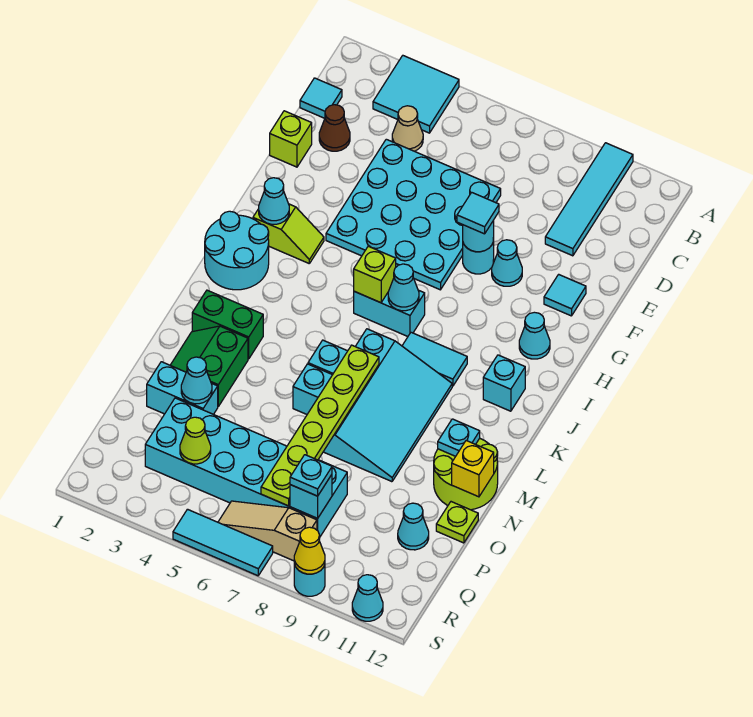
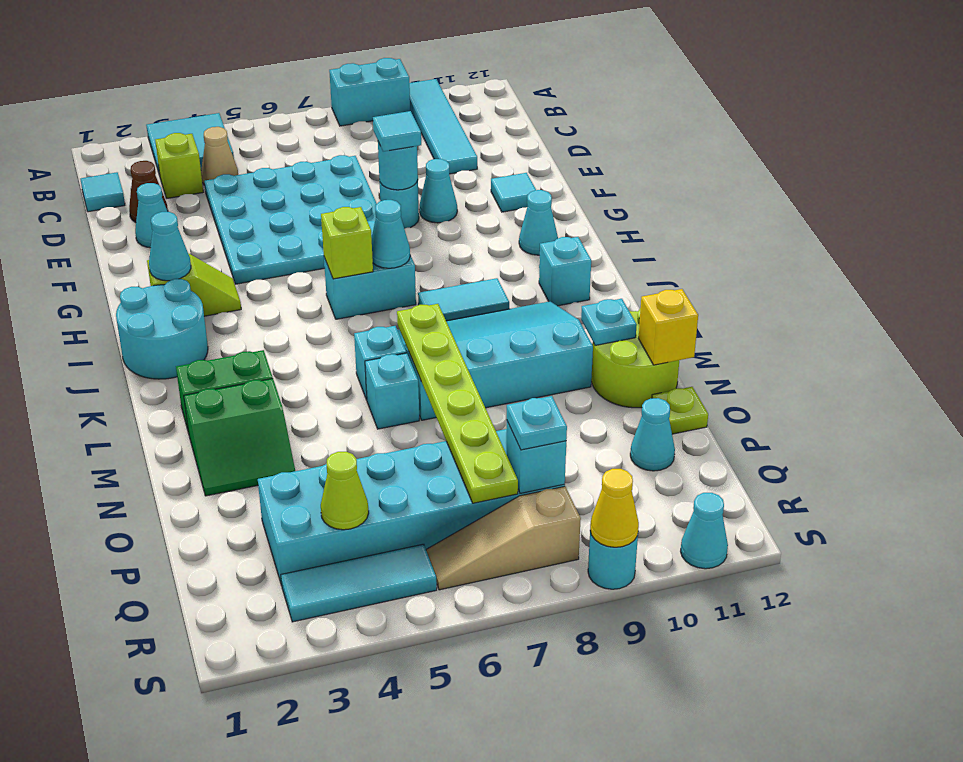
lime 1x1 brick [270,111,312,167] -> lime 1x1 brick moved to [155,133,203,198]
cyan 3x4 slope [323,329,452,482] -> cyan 3x4 slope turned to [398,301,593,420]
green 2x2 slope [170,326,248,406] -> green 2x2 slope turned to [184,379,295,496]
cyan 1x2 brick [147,362,218,414] -> cyan 1x2 brick moved to [329,58,410,126]
cyan 1x1 cone [181,357,212,404] -> cyan 1x1 cone moved to [135,183,168,248]
cyan 1x3 tile [173,509,273,576] -> cyan 1x3 tile moved to [281,544,437,622]

